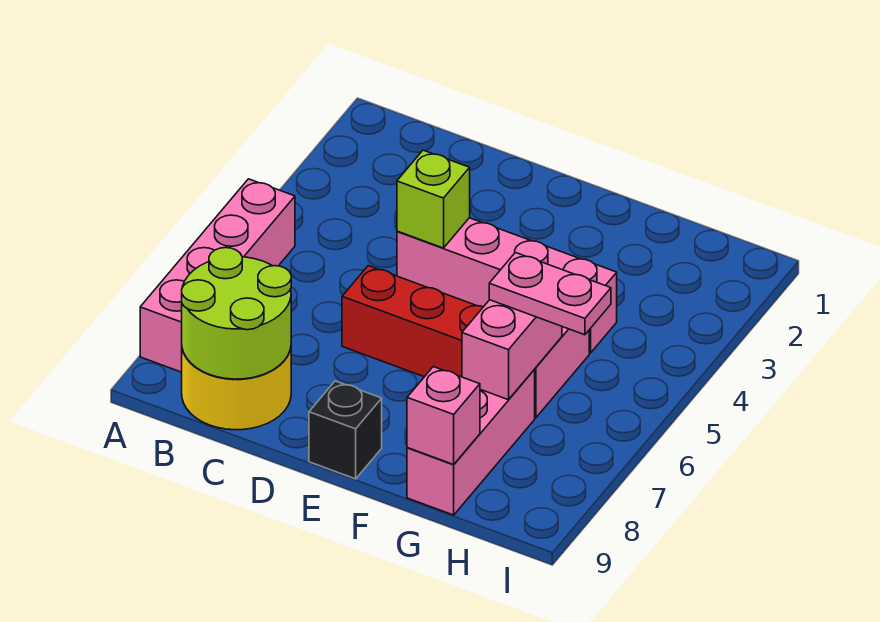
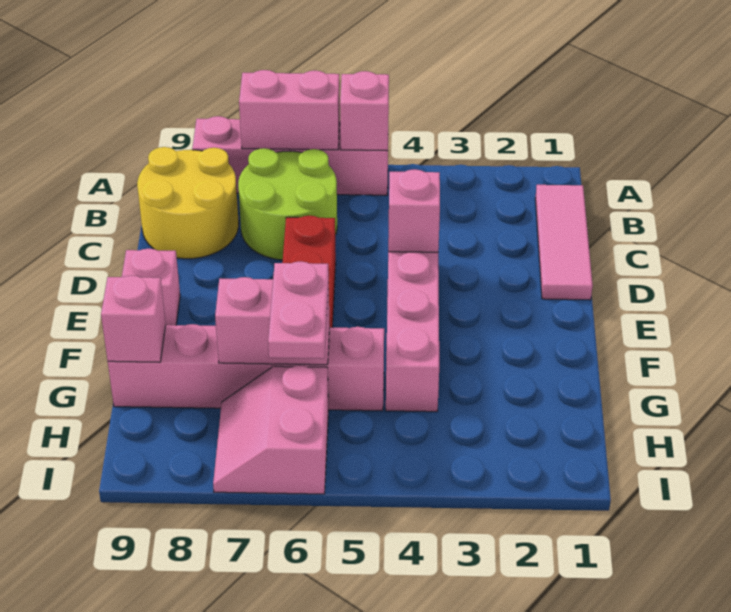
none -> pink 1x1 brick [340,71,389,151]
none -> pink 1x2 brick [239,70,340,150]
none -> pink 1x3 tile [535,185,593,300]
lime 2x2 round brick [182,248,291,379] -> lime 2x2 round brick moved to [238,148,337,260]
lime 1x1 brick [397,150,470,248] -> pink 1x1 brick [388,169,440,252]
black 1x1 brick [309,381,382,479] -> pink 1x1 brick [122,249,180,325]
none -> pink 2x2 slope [213,366,329,494]

